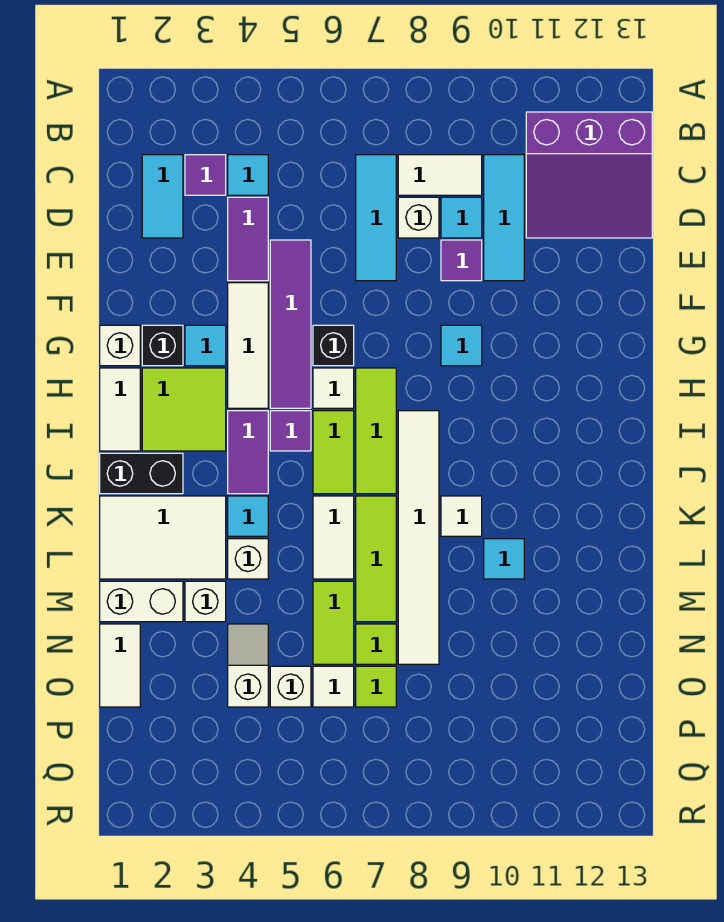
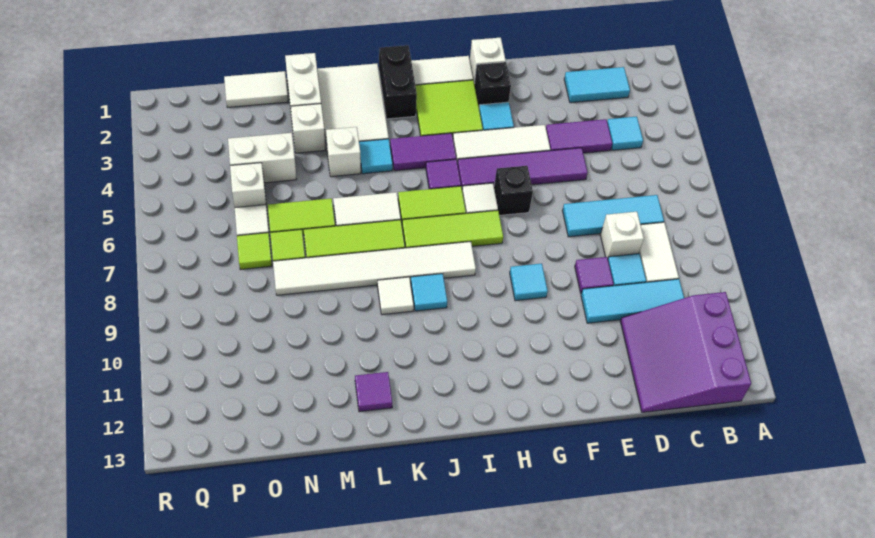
purple 1x1 tile [185,155,226,195] -> purple 1x1 tile moved to [355,372,392,412]
cyan 1x1 tile [484,539,524,579] -> cyan 1x1 tile moved to [411,274,447,311]
white 1x2 slope [228,624,268,707] -> white 1x2 brick [228,133,297,183]

